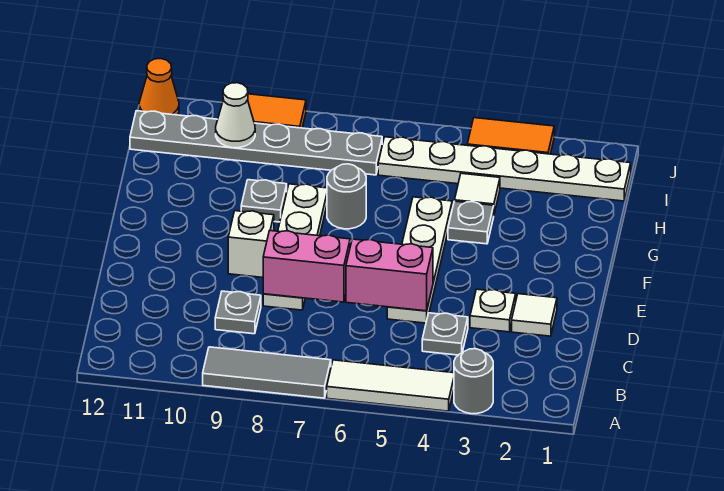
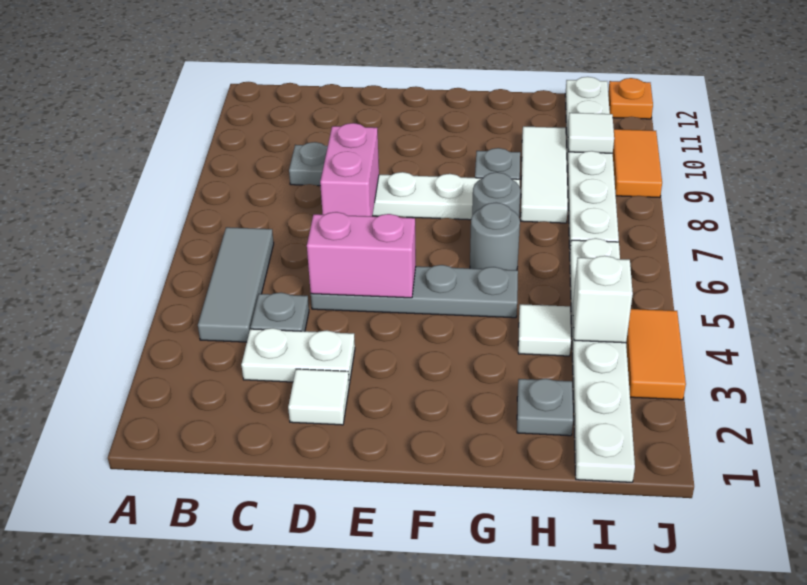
grey 1x1 round brick [454,349,493,414] -> grey 1x1 round brick moved to [470,203,520,270]
white 1x3 tile [327,360,454,411] -> white 1x3 tile moved to [521,126,568,223]
grey 1x3 tile [203,347,331,398] -> grey 1x3 tile moved to [198,227,274,342]
white 1x1 plate [470,289,516,332] -> white 1x2 plate [241,328,355,384]
white 1x4 plate [387,197,452,323] -> grey 1x4 plate [311,265,518,318]
pink 1x2 brick [346,239,433,311] -> pink 1x2 brick turned to [307,212,416,298]
white 1x1 brick [228,211,274,277] -> white 1x1 brick moved to [573,256,633,343]
grey 1x1 plate [448,201,494,244] -> grey 1x1 plate moved to [517,379,573,436]
grey 1x6 plate [130,111,382,175] -> white 1x6 plate [565,77,619,248]
white 1x1 cone [216,83,255,148] -> white 1x1 tile [568,113,614,153]
orange 1x1 cone [139,59,179,115] -> orange 1x1 plate [608,78,653,119]

